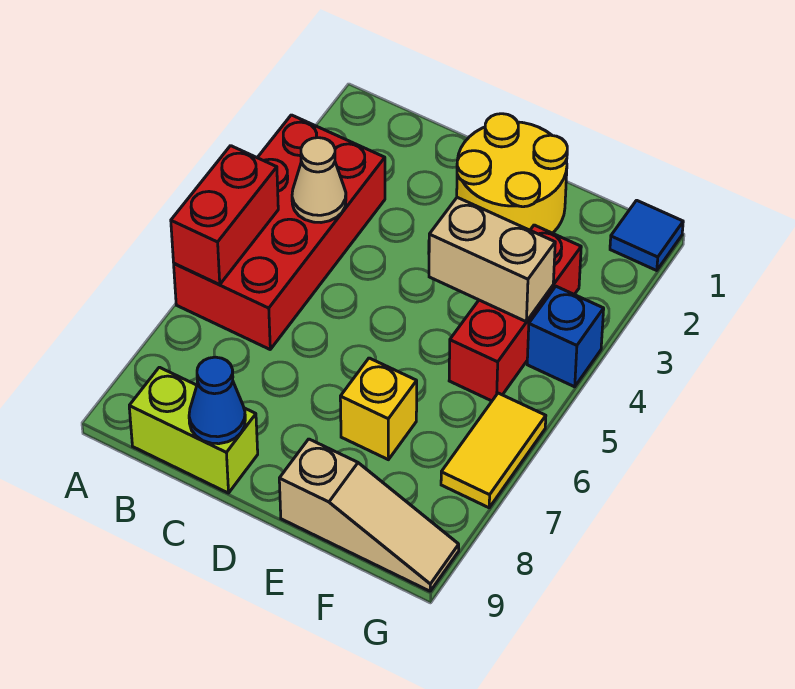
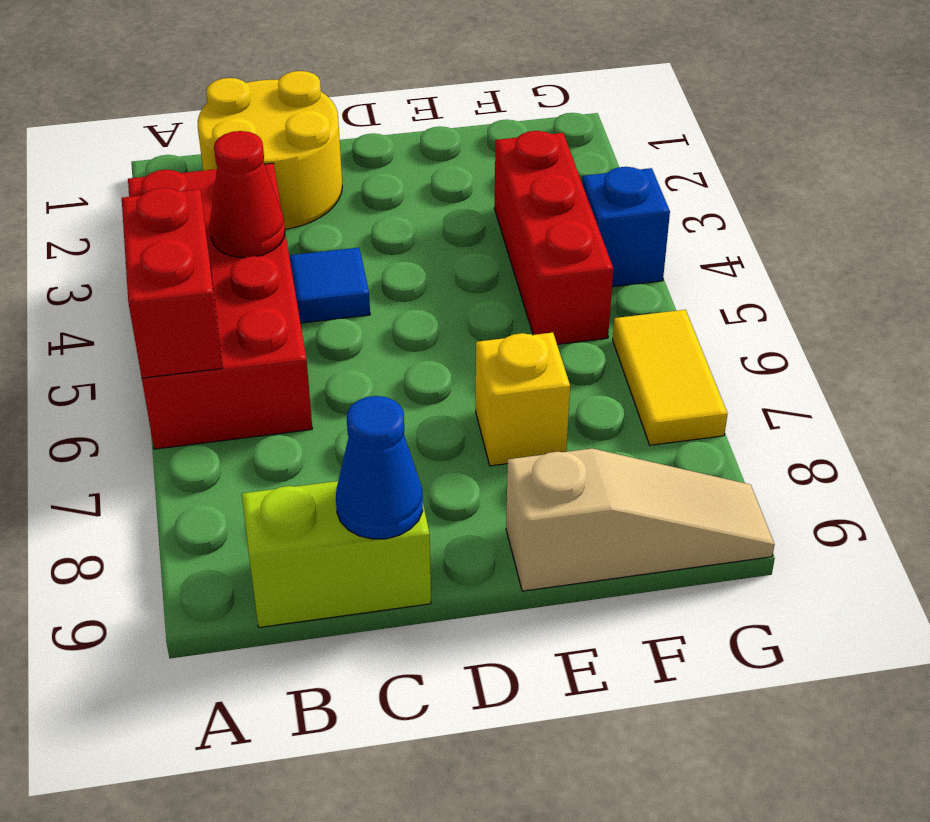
tan 1x1 cone [292,138,346,223] -> red 1x1 cone [209,131,285,258]
yellow 2x2 round brick [457,114,567,233] -> yellow 2x2 round brick moved to [198,71,342,229]
tan 1x2 brick [429,197,555,322] -> none
blue 1x1 tile [610,200,683,271] -> blue 1x1 tile moved to [289,248,370,323]

